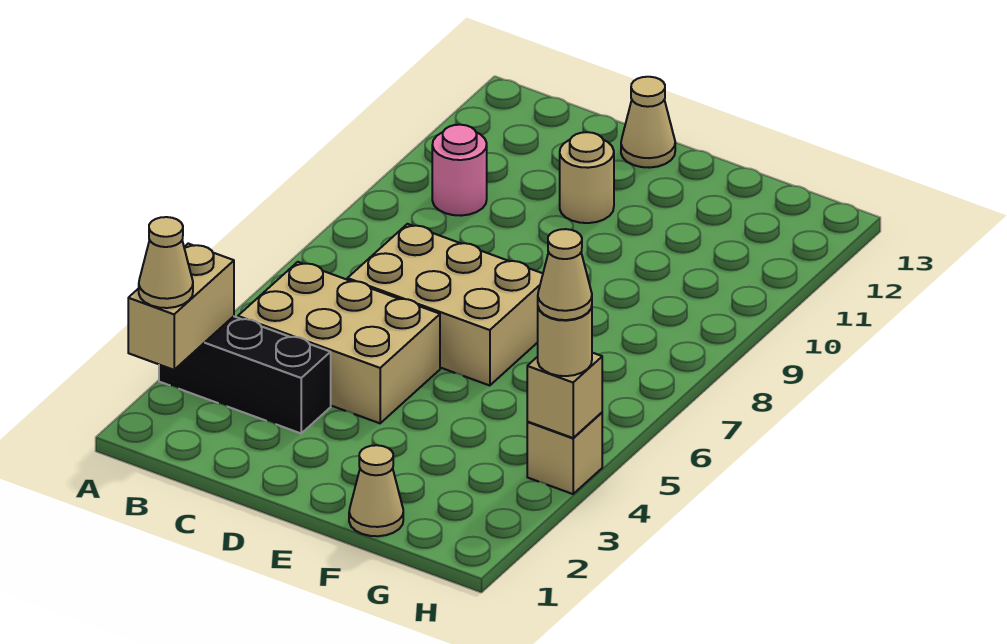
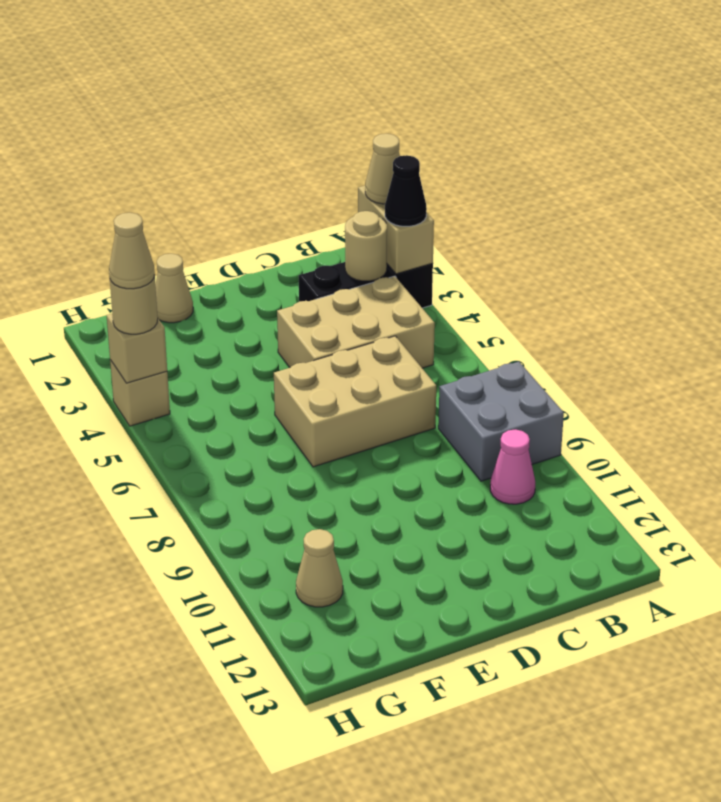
none -> black 1x1 cone [385,155,427,226]
none -> grey 2x2 brick [438,362,564,481]
pink 1x1 round brick [432,125,487,216] -> pink 1x1 cone [490,429,535,504]
tan 1x1 round brick [560,132,614,223] -> tan 1x1 round brick moved to [345,211,387,281]
tan 1x1 cone [621,77,675,168] -> tan 1x1 cone moved to [296,529,343,607]

